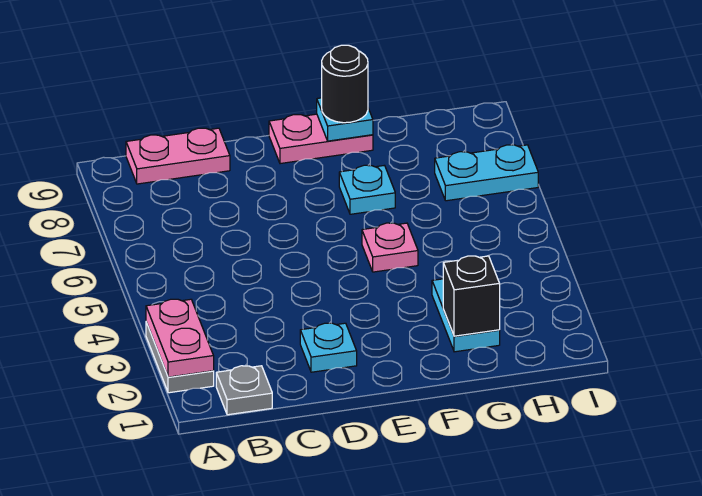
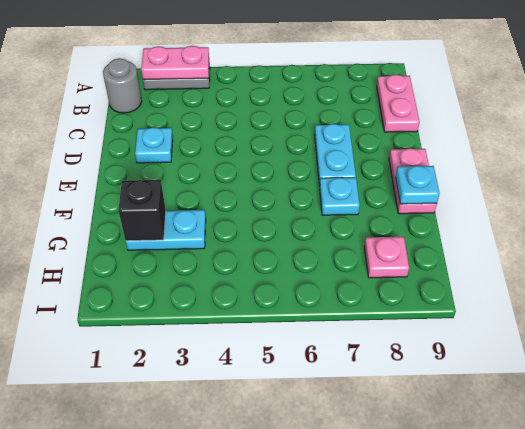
grey 1x1 plate [216,366,272,415] -> grey 1x1 round brick [103,58,142,113]
pink 1x1 plate [362,223,418,272] -> pink 1x1 plate moved to [364,237,409,278]
black 1x1 round brick [322,45,368,123] -> none
cyan 1x2 plate [435,145,538,201] -> cyan 1x2 plate moved to [315,124,356,185]

